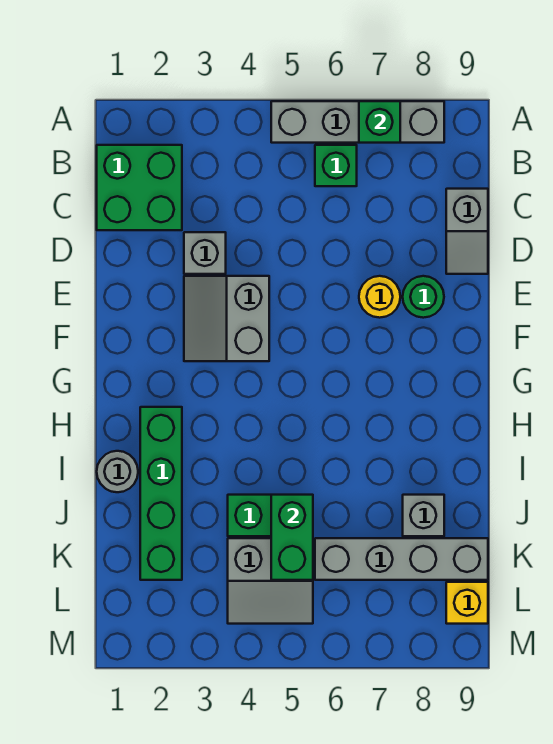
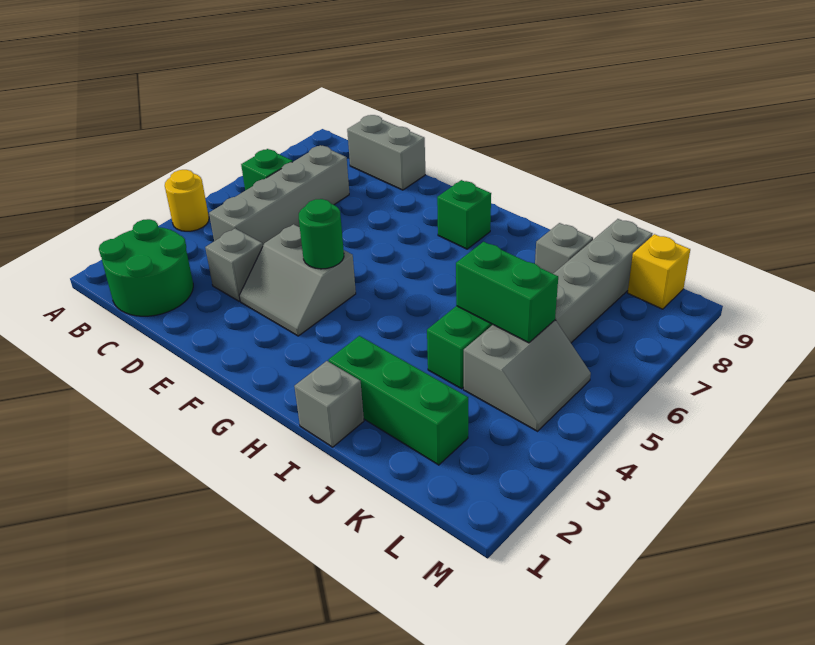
grey 1x4 brick [271,101,444,143] -> grey 1x4 brick moved to [209,145,349,245]
green 1x1 brick [359,101,400,143] -> green 1x1 brick moved to [437,180,491,249]
green 2x2 brick [97,145,182,230] -> green 2x2 round brick [99,219,193,316]
grey 1x2 slope [446,189,488,274] -> grey 1x2 brick [347,115,425,190]
yellow 1x1 round brick [359,276,400,318] -> yellow 1x1 round brick moved to [165,170,209,231]
green 1x1 round brick [403,276,444,318] -> green 1x1 round brick moved to [299,199,344,269]
green 1x4 brick [140,407,182,580] -> green 1x3 brick [329,336,468,465]
grey 1x1 round brick [97,451,138,492] -> grey 1x1 brick [294,361,364,447]

